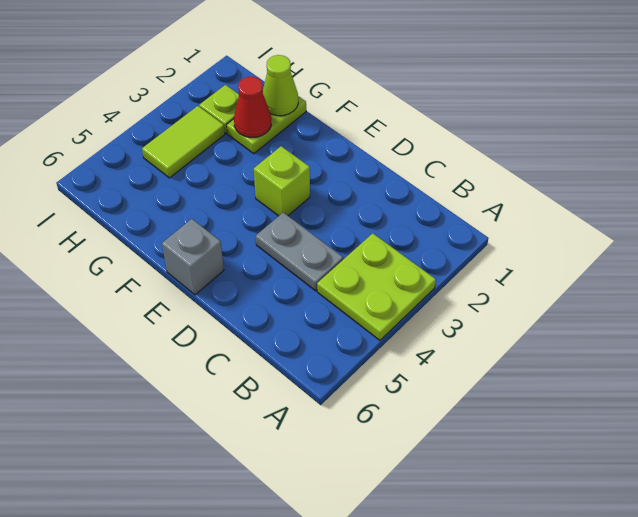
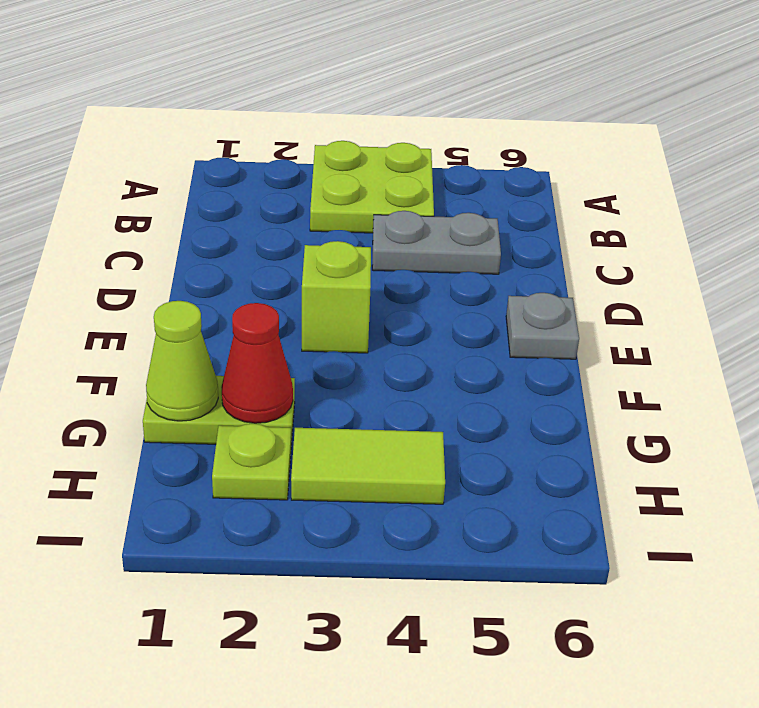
grey 1x2 plate [256,213,343,291] -> grey 1x2 plate turned to [372,211,501,274]
grey 1x1 brick [162,219,224,295] -> grey 1x1 plate [506,293,579,359]

